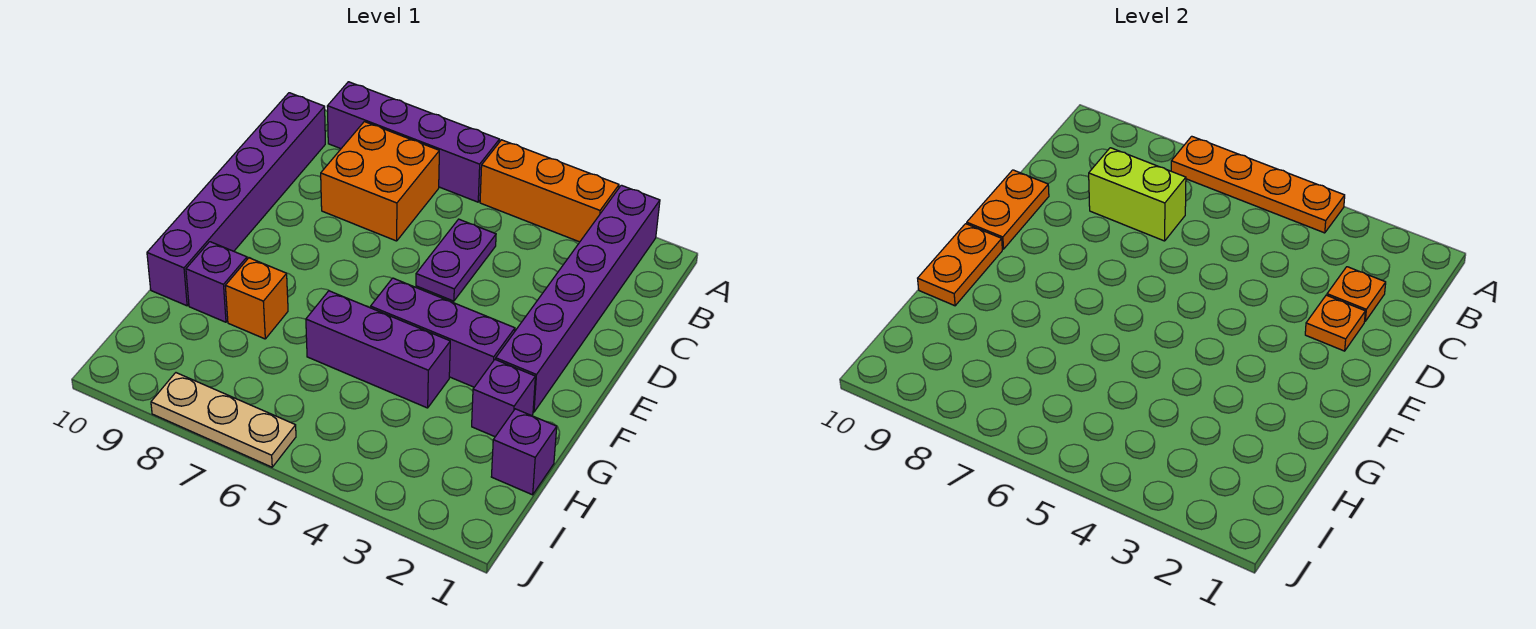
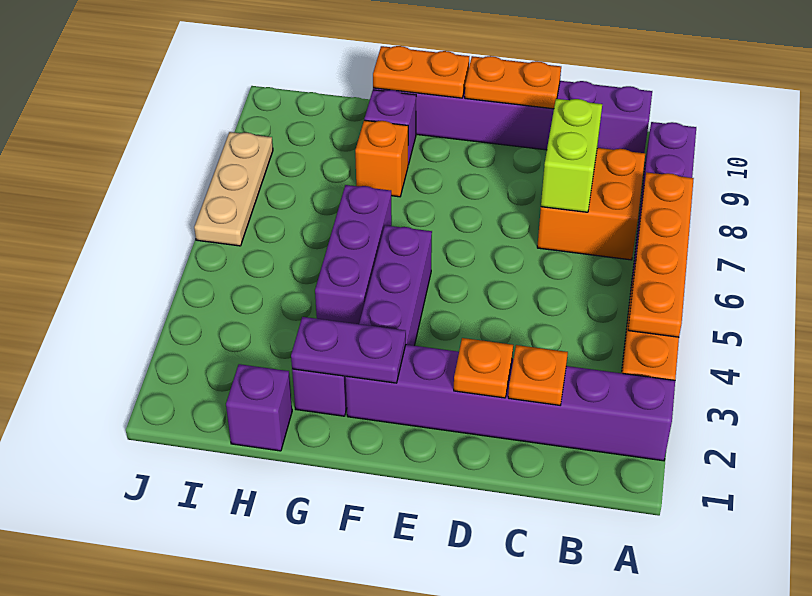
purple 1x2 plate [416,219,496,301] -> purple 1x2 plate moved to [291,317,406,383]

